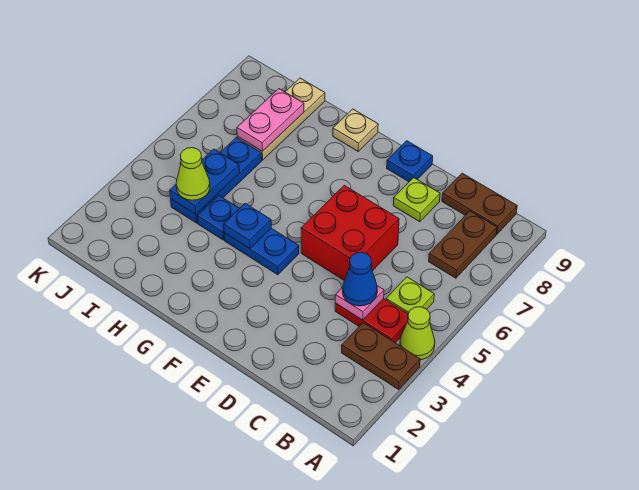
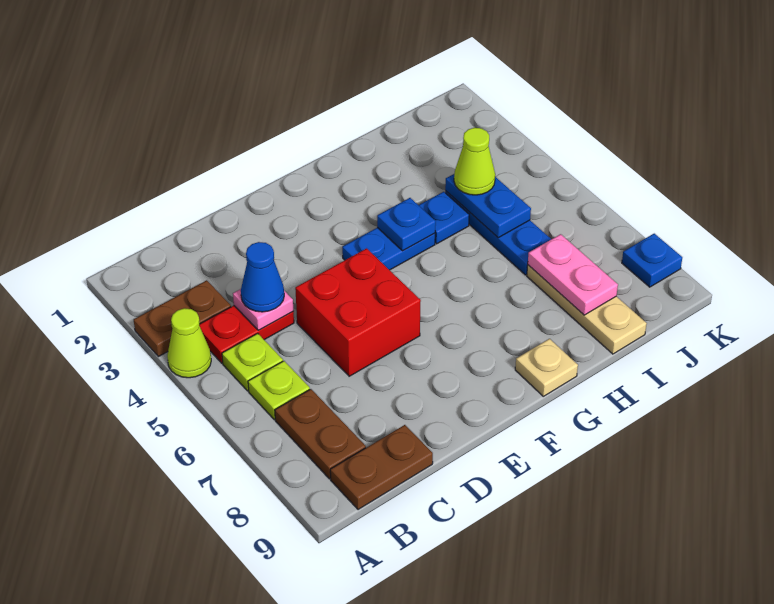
lime 1x1 plate [393,178,440,222] -> lime 1x1 plate moved to [248,361,310,419]
blue 1x1 plate [387,141,433,182] -> blue 1x1 plate moved to [622,234,682,287]

